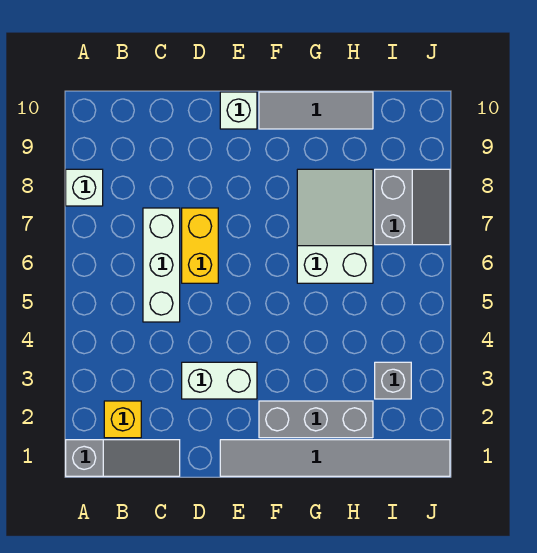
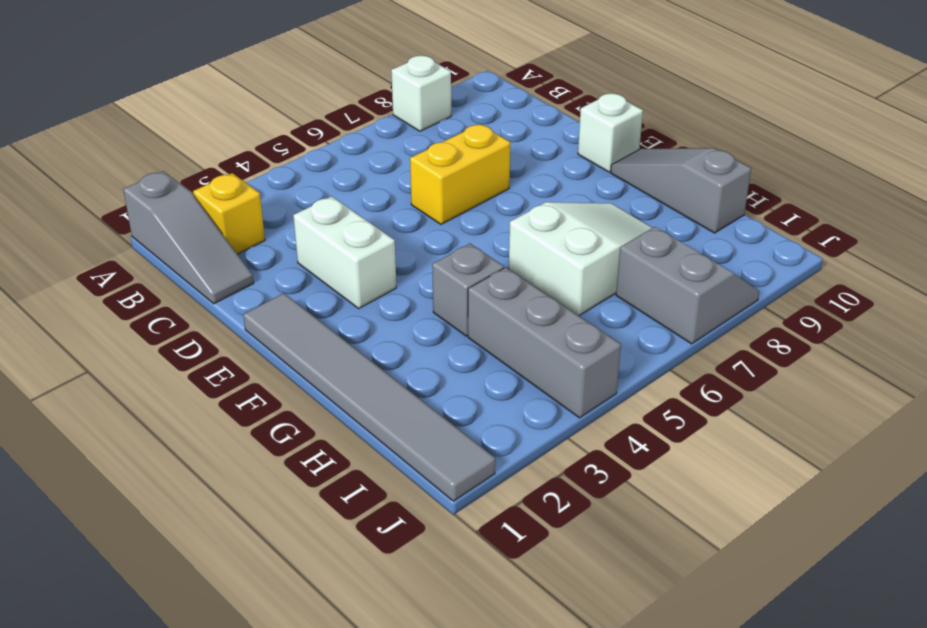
white 1x3 brick [143,208,180,322] -> none
grey 1x3 brick [259,401,373,438] -> grey 1x3 brick moved to [468,267,621,418]
grey 1x3 tile [259,92,373,129] -> grey 1x3 slope [611,148,751,233]
grey 1x1 brick [375,362,411,399] -> grey 1x1 brick moved to [432,244,504,336]
grey 2x2 slope [375,169,450,245] -> grey 2x2 slope turned to [616,227,759,344]

